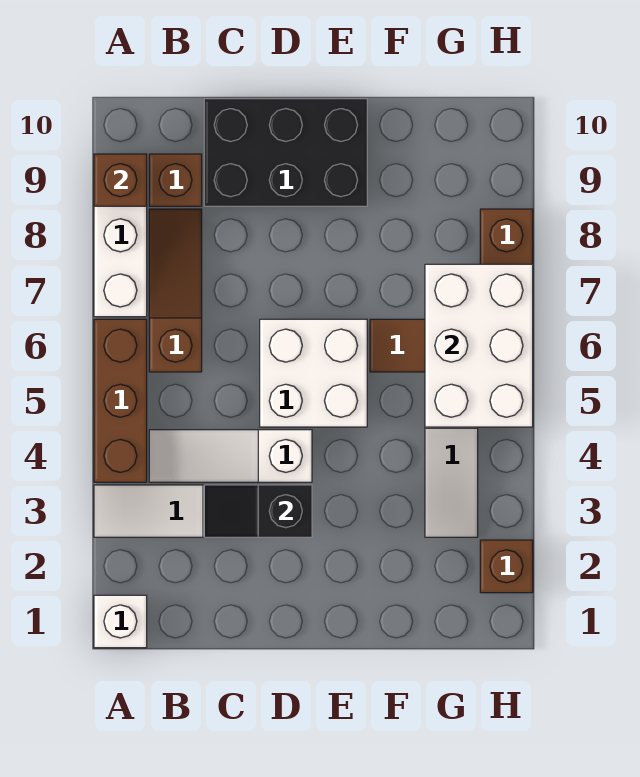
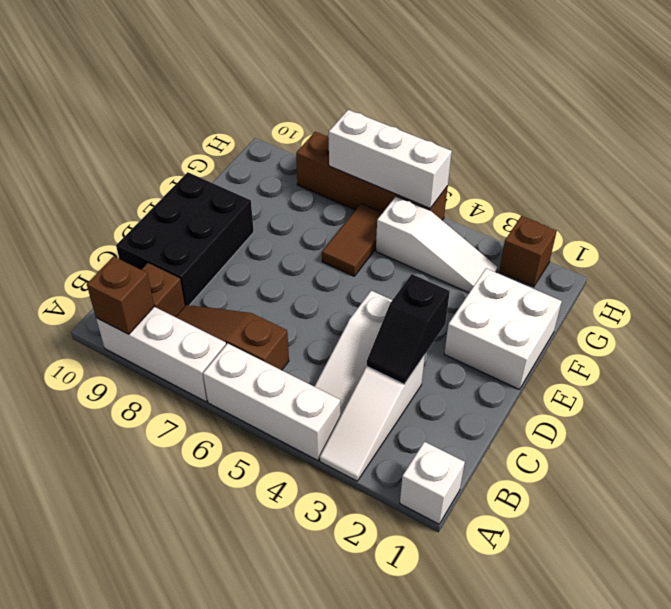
brown 1x3 brick [94,319,147,482] -> white 1x3 brick [203,343,340,461]
white 2x2 brick [260,319,367,427] -> white 2x2 brick moved to [444,268,562,390]
white 2x3 brick [425,264,533,427] -> white 1x3 brick [329,110,452,208]

